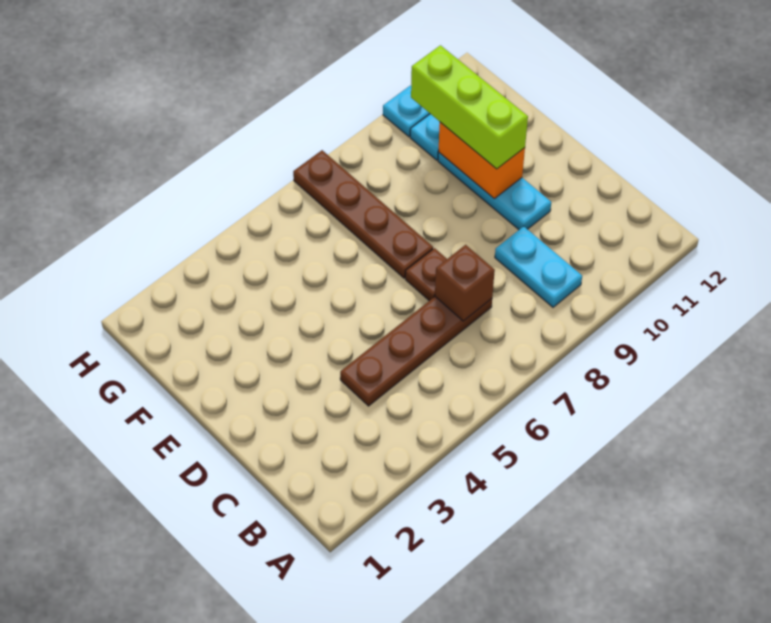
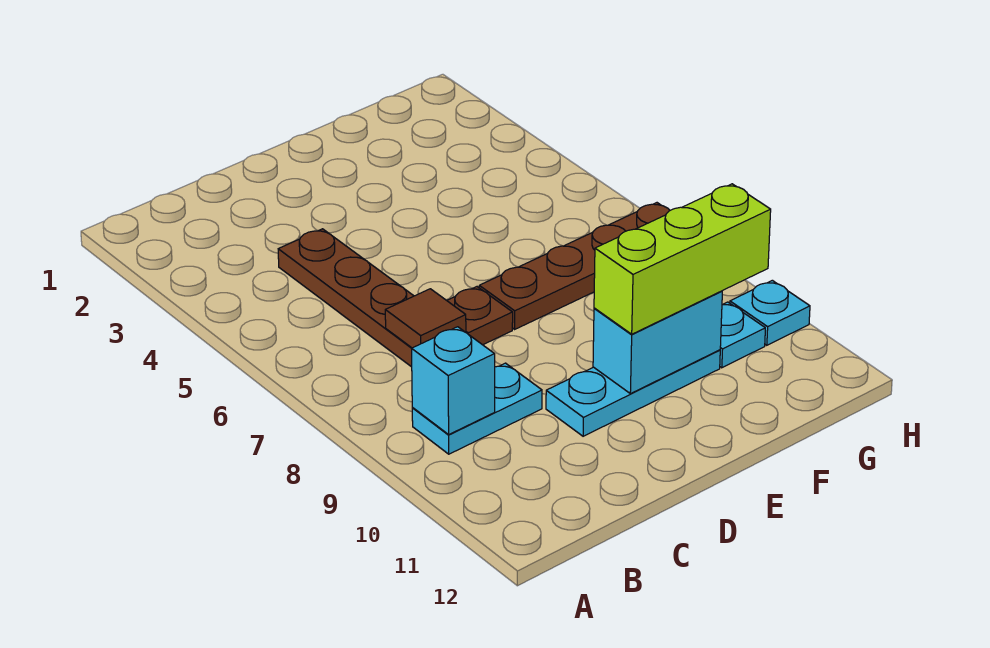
none -> cyan 1x1 brick [412,327,495,434]
brown 1x1 brick [435,245,495,321] -> brown 1x1 tile [385,289,466,348]
orange 1x2 brick [439,122,525,199] -> cyan 1x2 brick [593,291,722,394]

